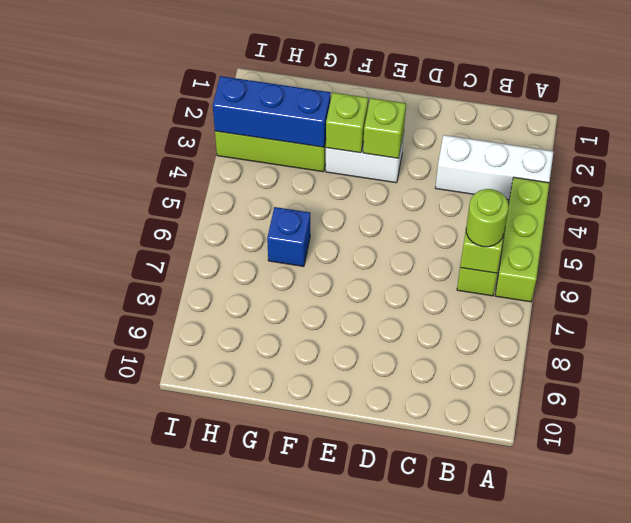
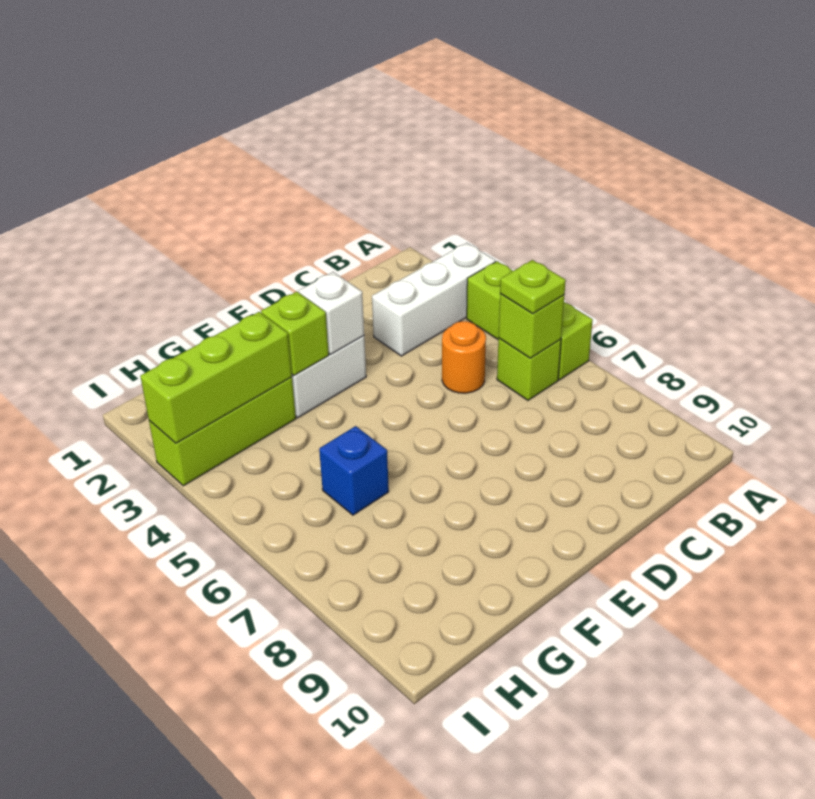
lime 1x1 round brick [466,189,508,247] -> lime 1x1 plate [500,260,566,314]
none -> orange 1x1 round brick [442,321,486,393]
lime 1x1 brick [363,98,406,158] -> white 1x1 brick [299,272,364,354]
blue 1x3 brick [213,76,331,147] -> lime 1x3 brick [140,312,292,443]

